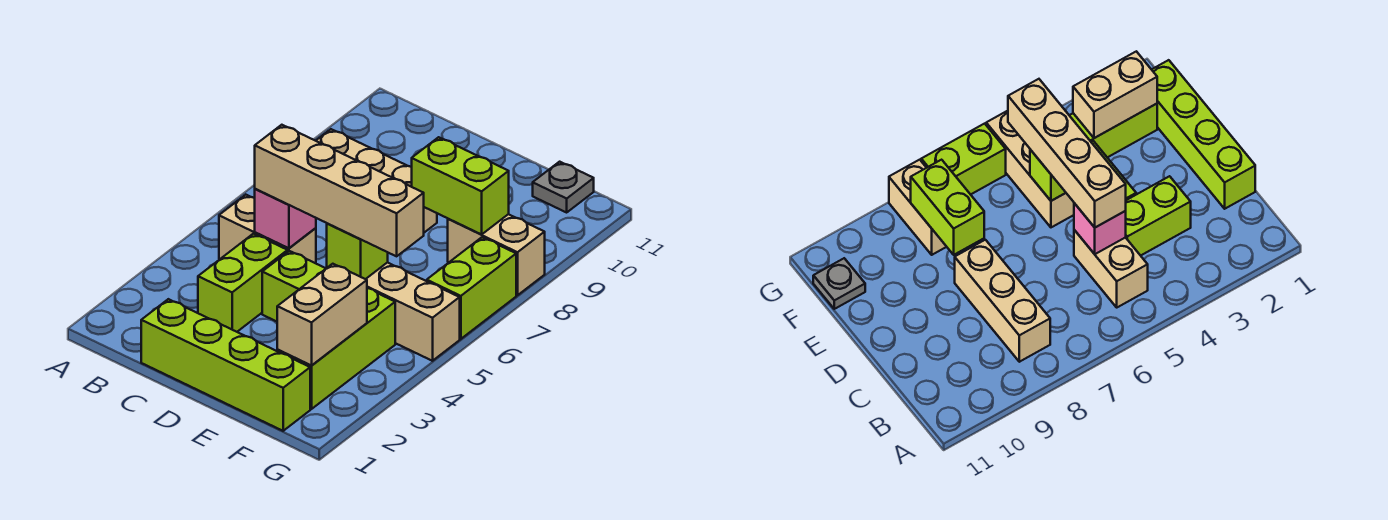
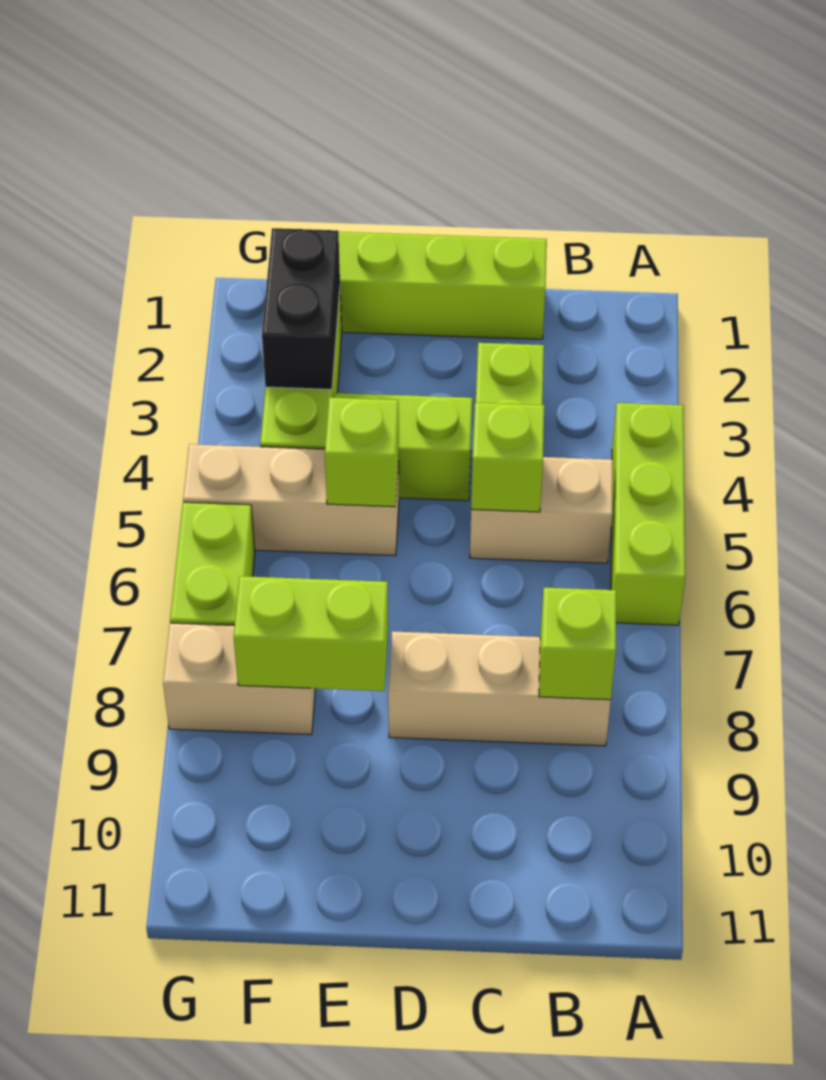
none -> lime 1x3 brick [611,403,685,625]
none -> lime 1x1 brick [539,588,616,700]
pink 1x1 brick [255,189,316,248] -> lime 1x1 brick [471,403,544,512]
tan 1x4 brick [255,125,424,256] -> none
tan 1x2 brick [277,264,367,366] -> black 1x2 brick [262,228,340,390]
grey 1x1 plate [533,162,594,212] -> none

